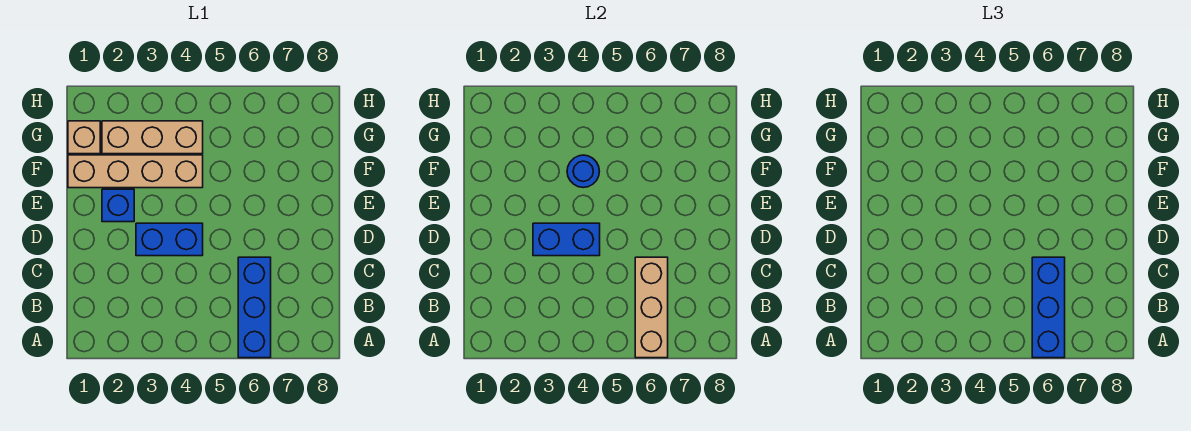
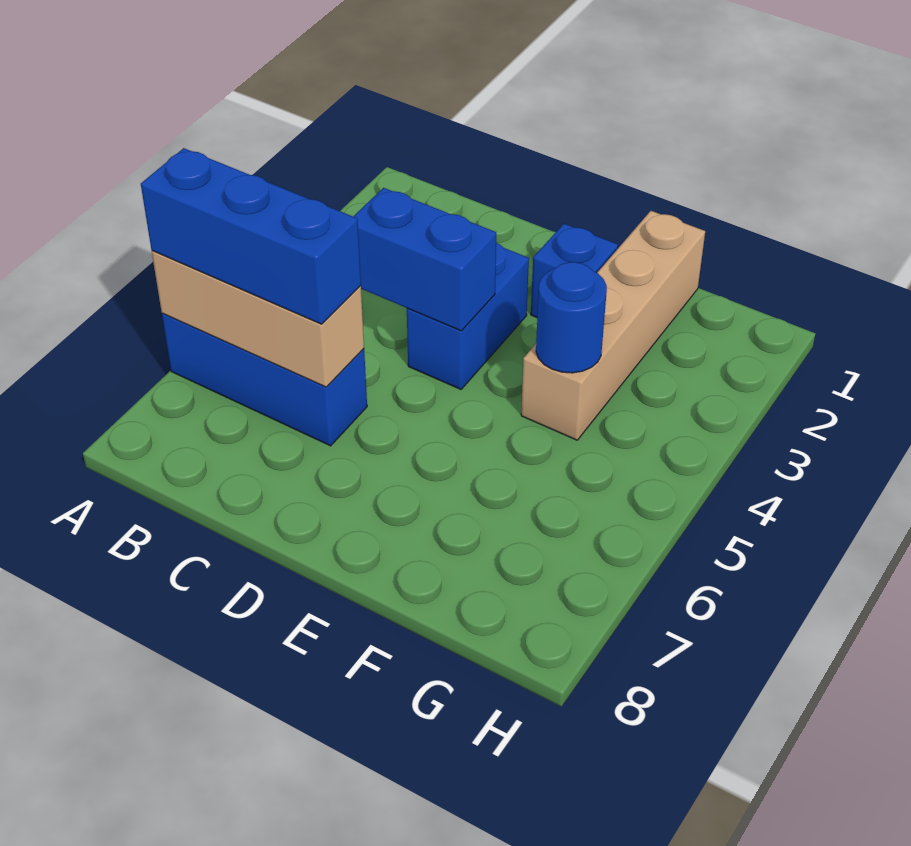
blue 1x2 brick [533,223,600,256] -> blue 1x2 brick turned to [353,188,496,331]
tan 1x1 brick [68,121,100,154] -> none
tan 1x3 brick [102,121,203,154] -> none

